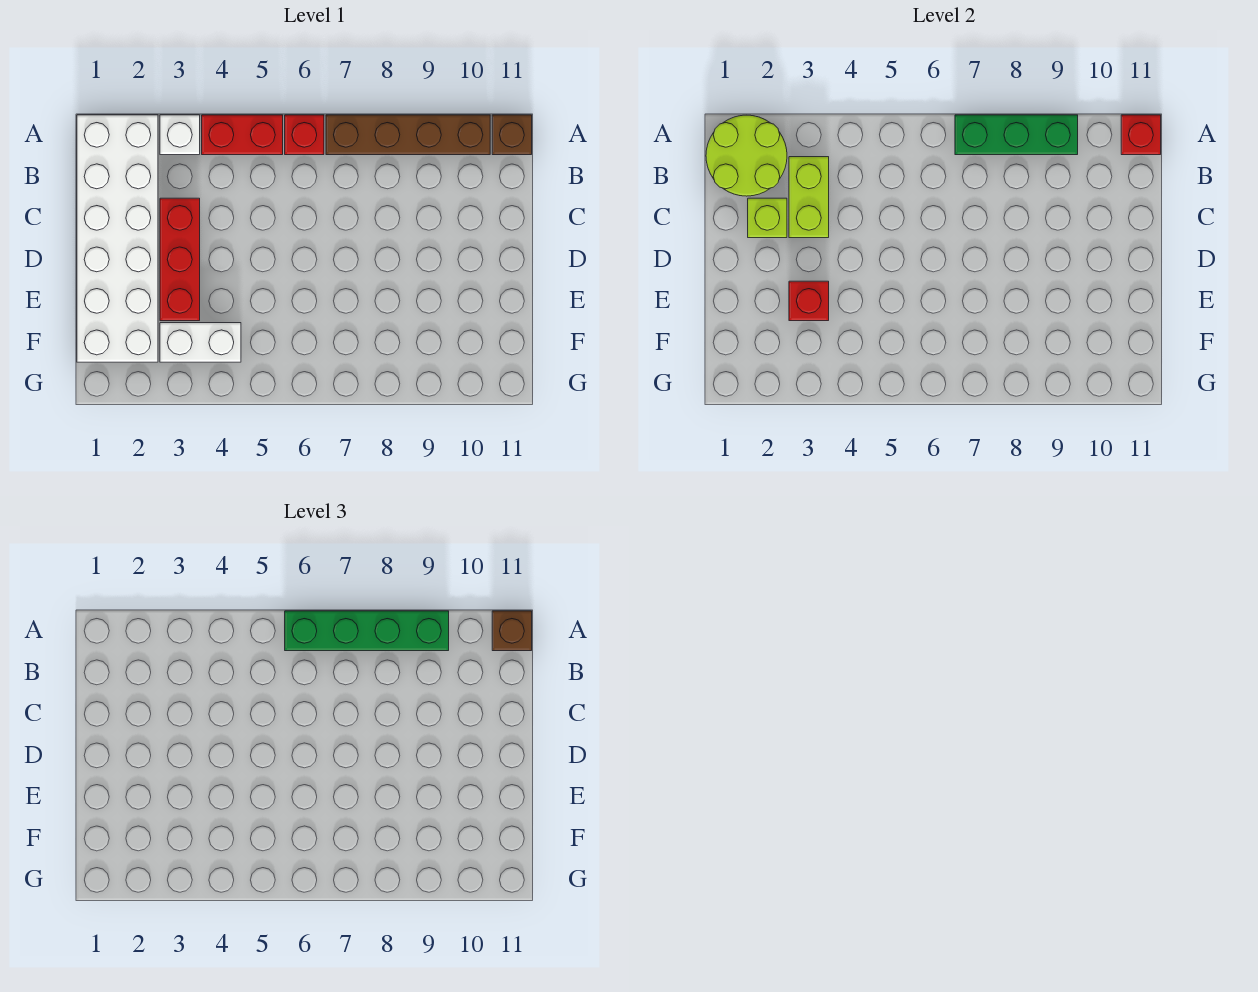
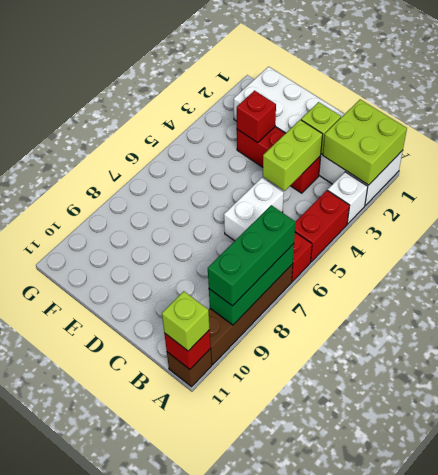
lime 2x2 round brick [706,115,787,196] -> lime 2x2 brick [323,99,407,185]
green 1x4 brick [285,611,449,651] -> green 1x3 brick [208,205,296,306]
brown 1x1 brick [492,611,532,651] -> lime 1x1 brick [162,291,210,351]
lime 1x2 brick [789,157,829,238] -> lime 1x2 brick turned to [263,120,323,191]
white 1x2 brick [160,323,241,362] -> white 1x2 brick moved to [224,178,284,241]

